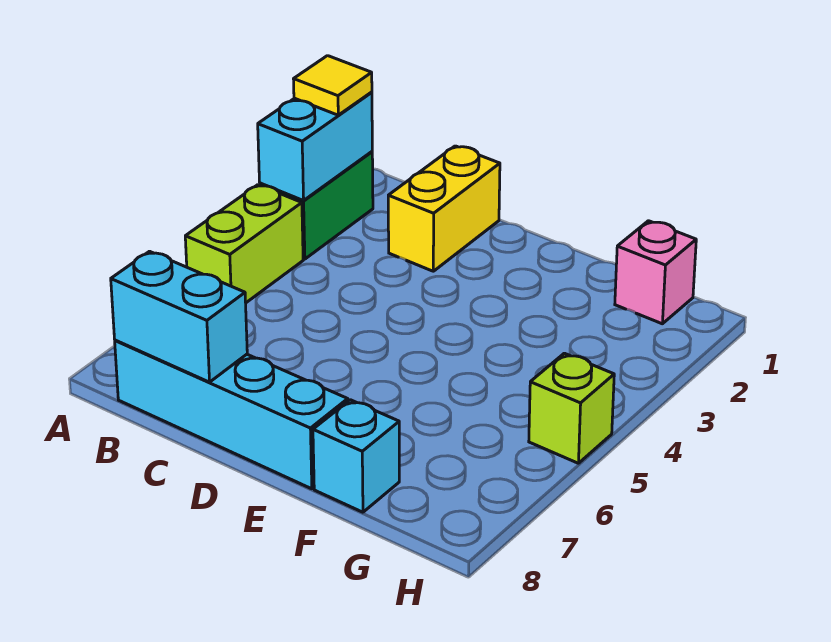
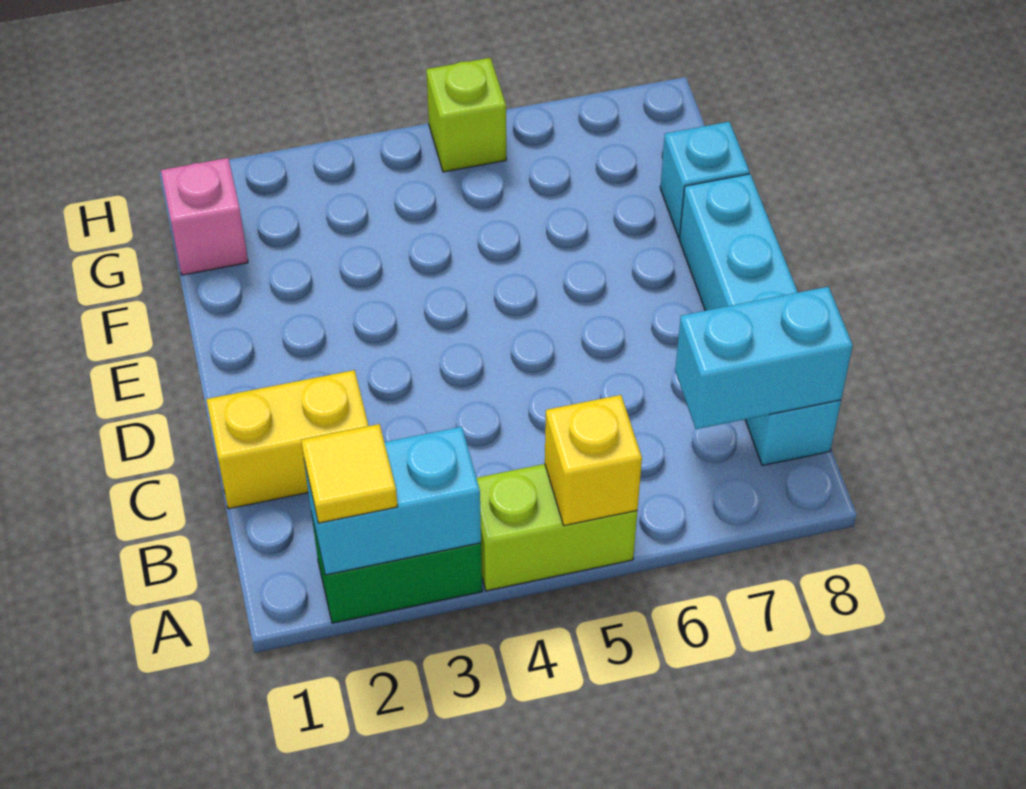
none -> yellow 1x1 brick [545,395,642,526]
cyan 1x2 brick [111,251,247,382] -> cyan 1x2 brick turned to [675,287,853,429]

